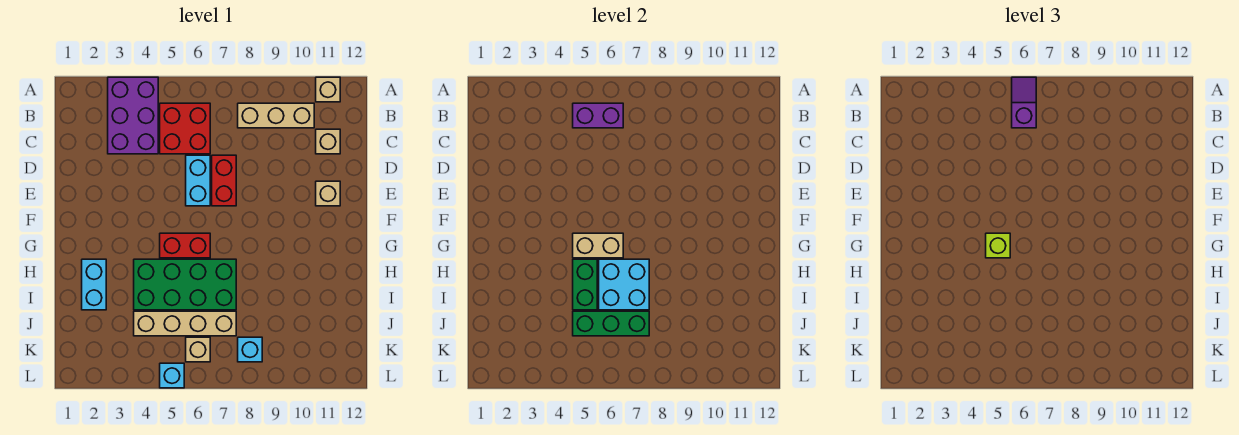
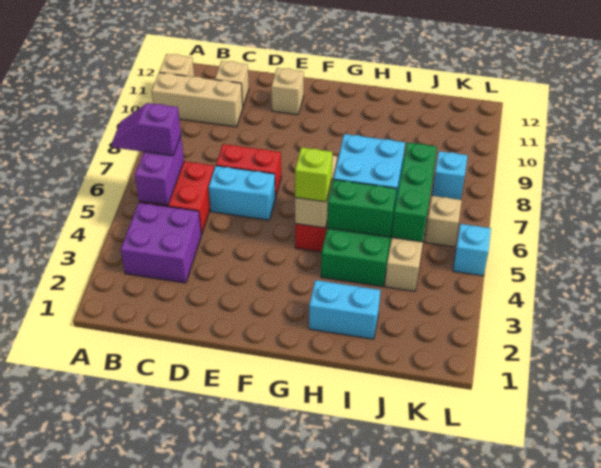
purple 2x3 brick [108,77,158,154] -> purple 2x2 brick [121,202,201,283]
tan 1x3 brick [238,103,314,128] -> tan 1x3 brick turned to [152,73,243,127]

